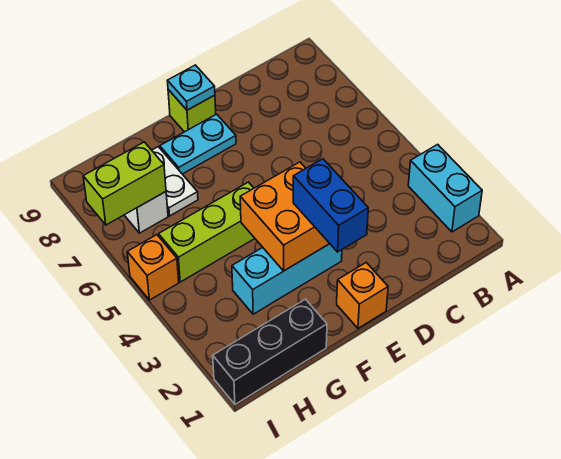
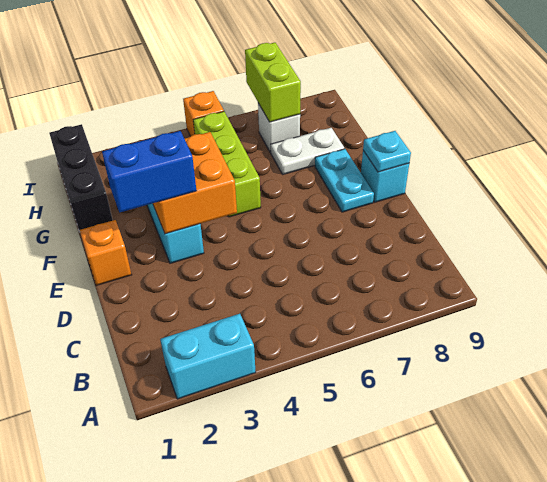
lime 1x1 brick [168,90,216,132] -> cyan 1x1 brick [361,151,409,202]

